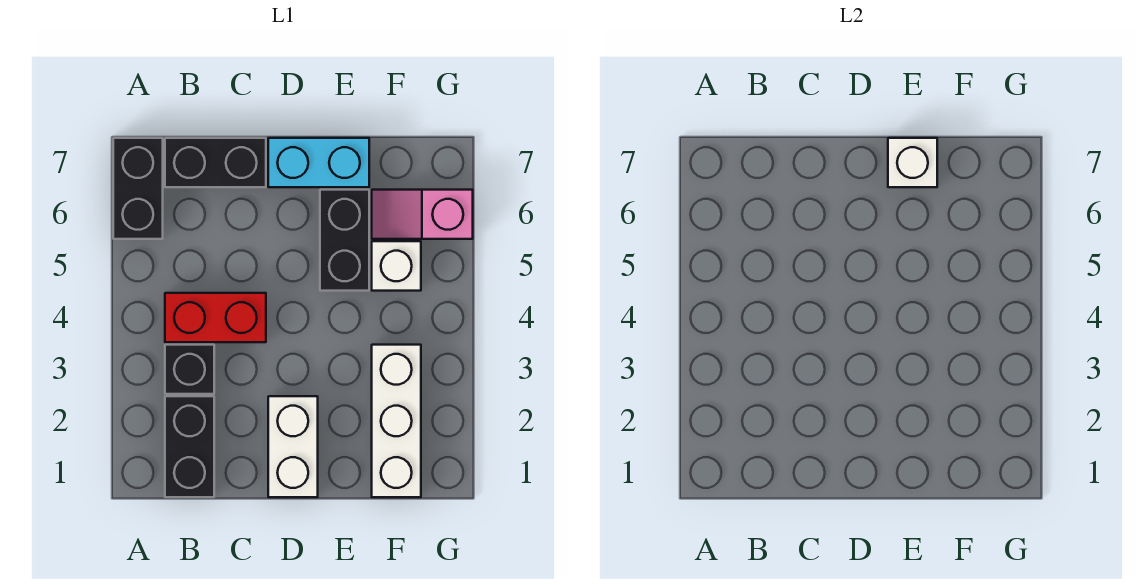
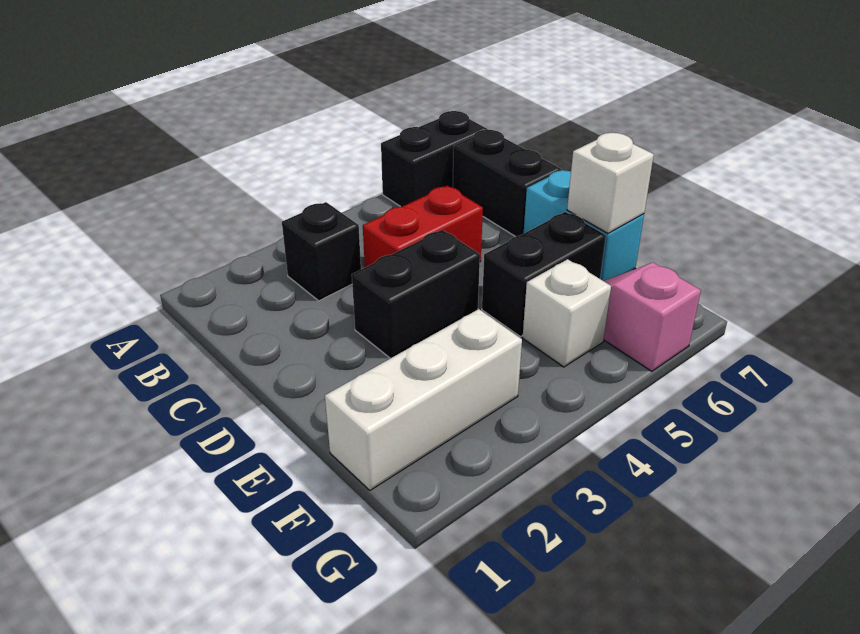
black 1x2 brick [165,396,214,497] -> black 1x2 brick moved to [352,230,480,358]
red 1x2 brick [165,293,266,342] -> red 1x2 brick turned to [363,186,483,267]
white 1x2 brick [268,396,318,497] -> none

